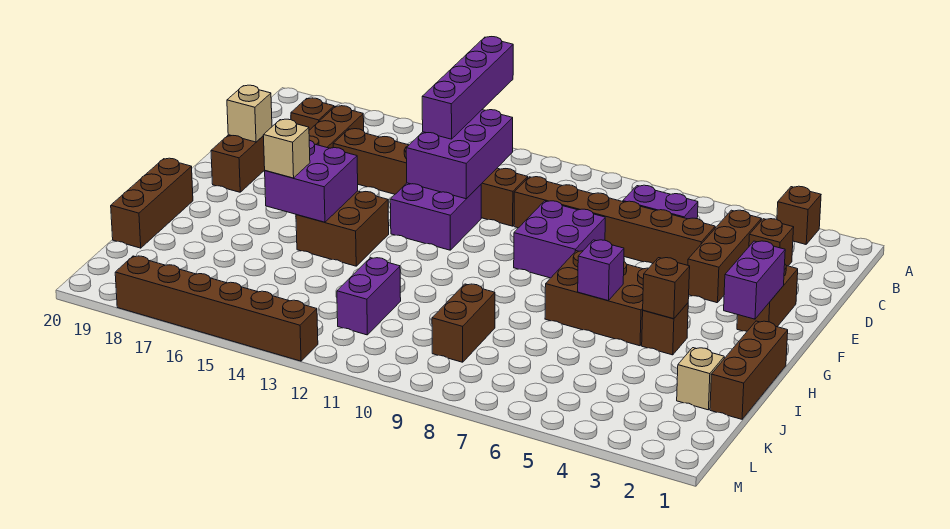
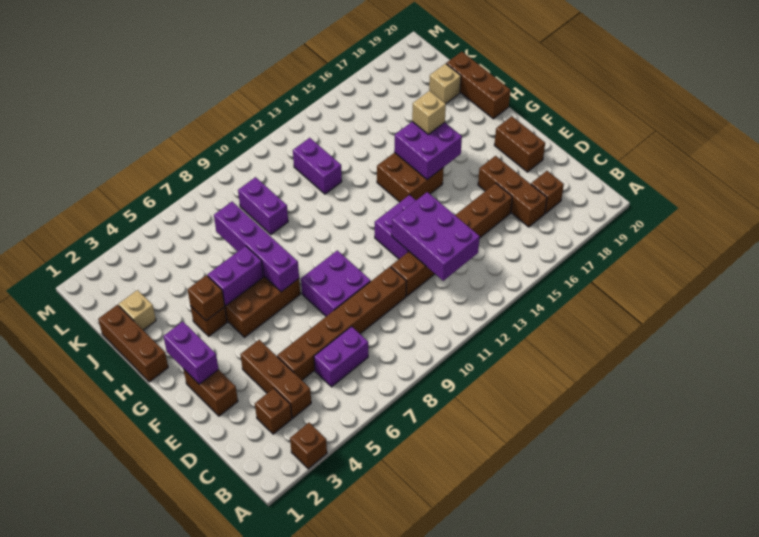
purple 1x4 brick [422,37,513,139] -> purple 1x4 brick moved to [214,202,299,292]
tan 1x1 brick [227,85,272,142] -> tan 1x1 brick moved to [429,64,461,104]
purple 1x1 brick [578,240,624,301] -> purple 1x2 brick [208,246,263,306]
brown 1x2 brick [432,284,495,362] -> purple 1x2 brick [238,177,288,234]
brown 1x6 brick [115,256,318,361] -> none

